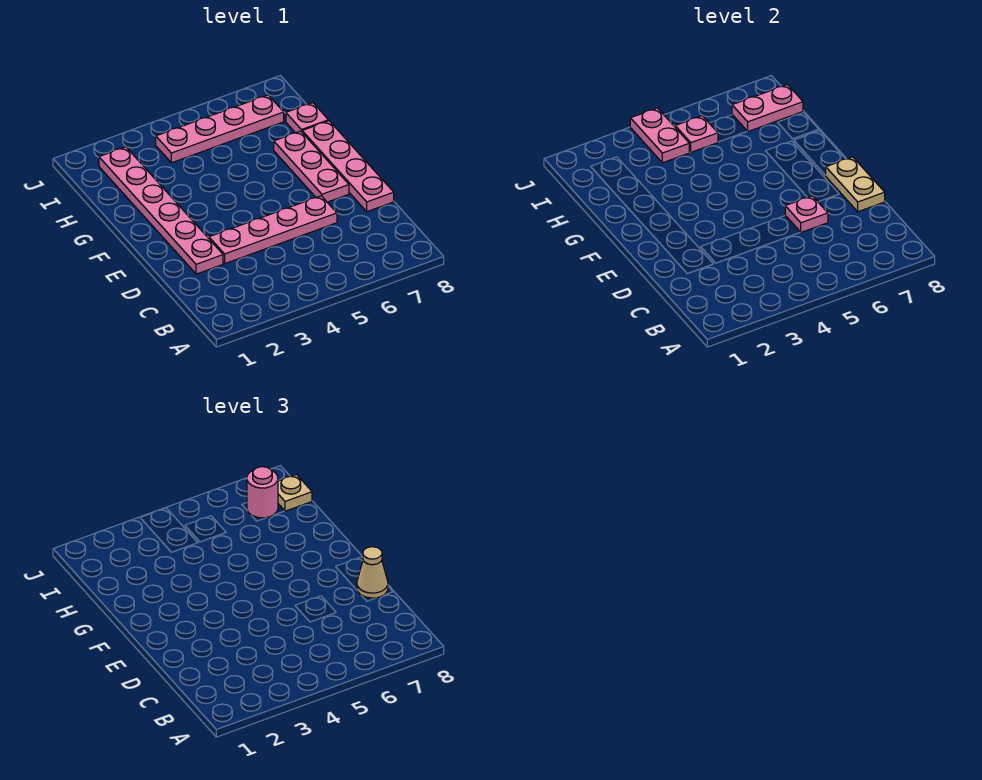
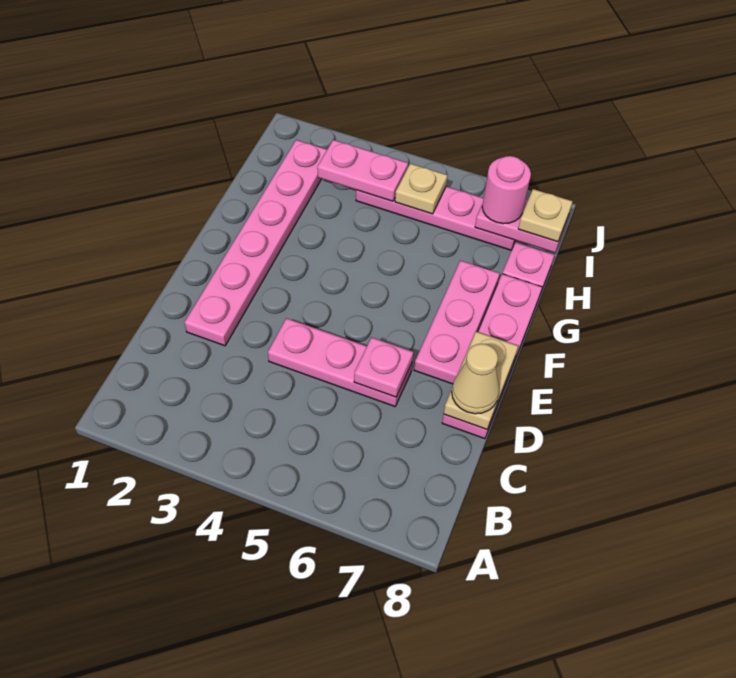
pink 1x4 plate [209,196,337,264] -> pink 1x3 plate [268,318,412,406]
pink 1x2 plate [630,108,690,163] -> pink 1x2 plate turned to [317,140,408,201]
pink 1x1 plate [675,116,718,152] -> tan 1x1 plate [395,164,447,214]

